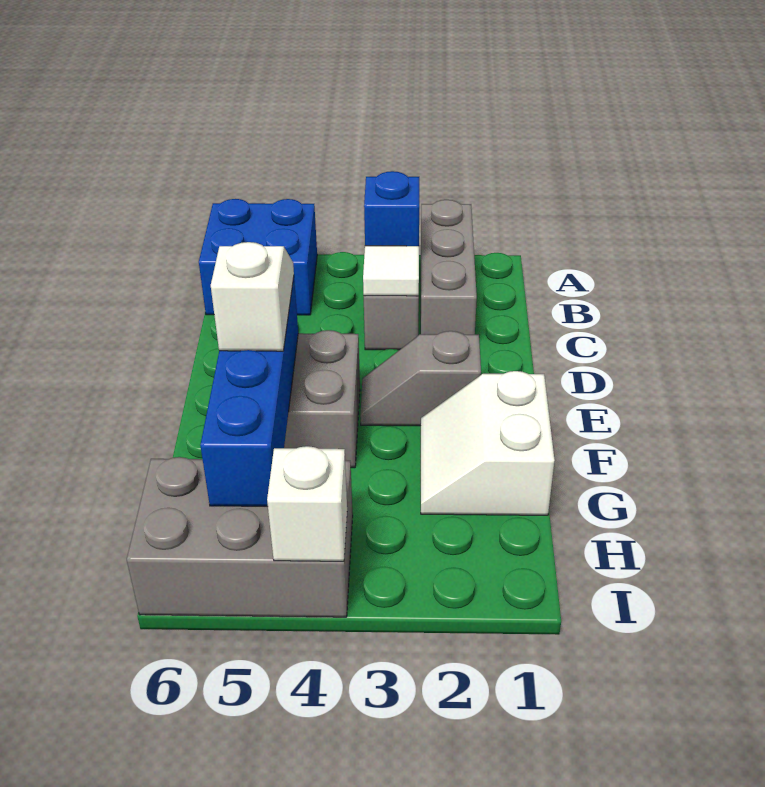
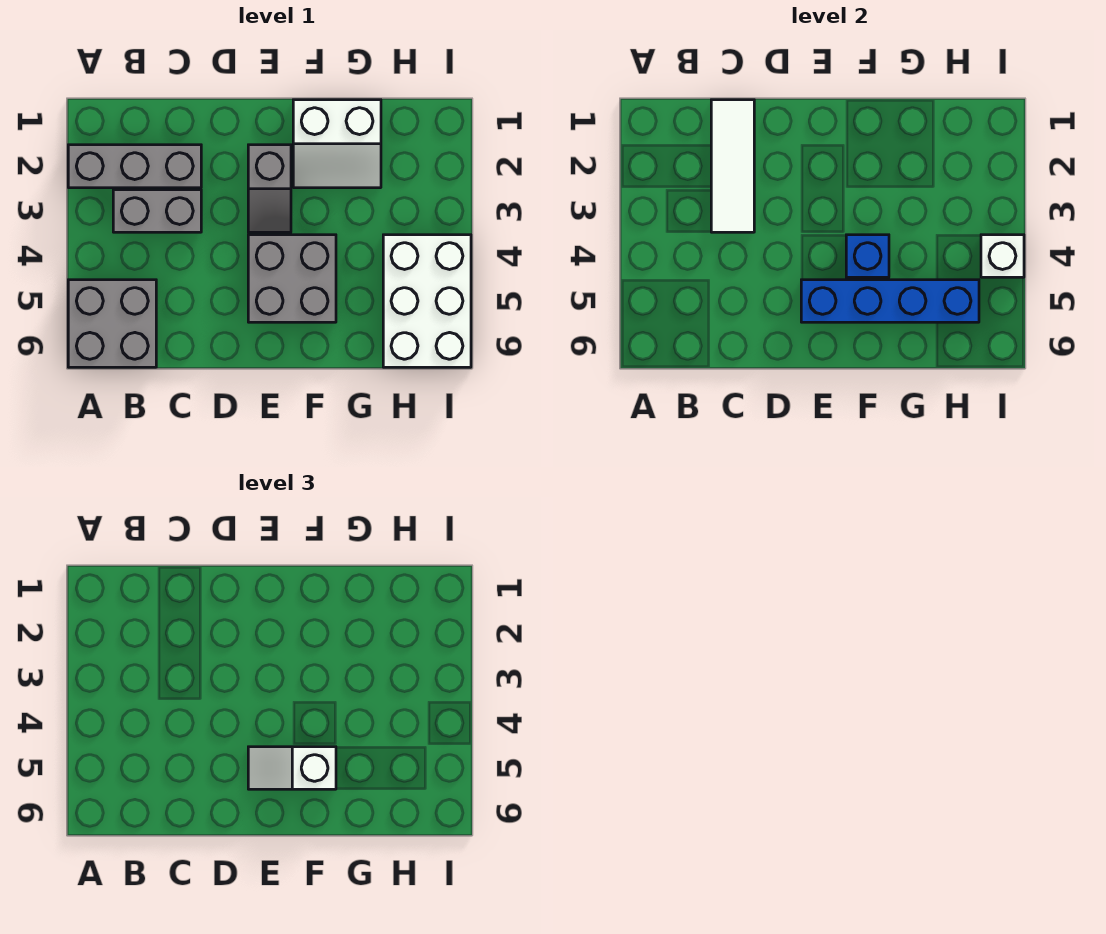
blue 2x2 brick [199,199,317,315] -> grey 2x2 brick [68,280,156,367]
blue 1x1 brick [364,171,419,246] -> blue 1x1 brick moved to [846,235,889,277]
white 1x1 tile [363,246,419,296] -> white 1x3 tile [711,100,754,232]
grey 2x3 brick [127,457,353,617] -> white 2x3 brick [383,235,471,367]

